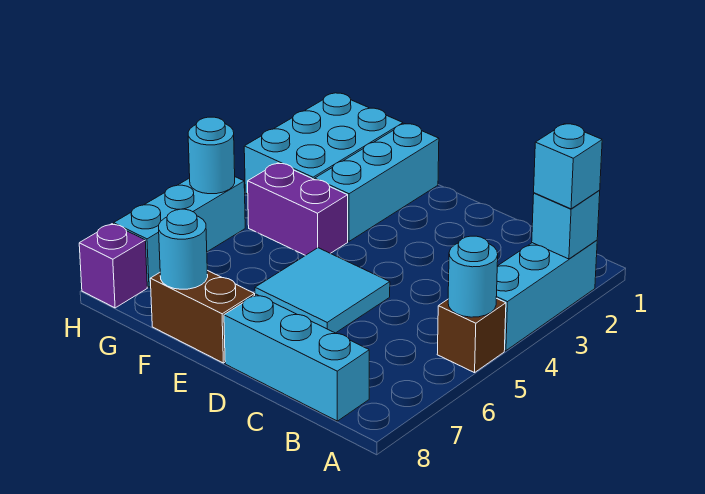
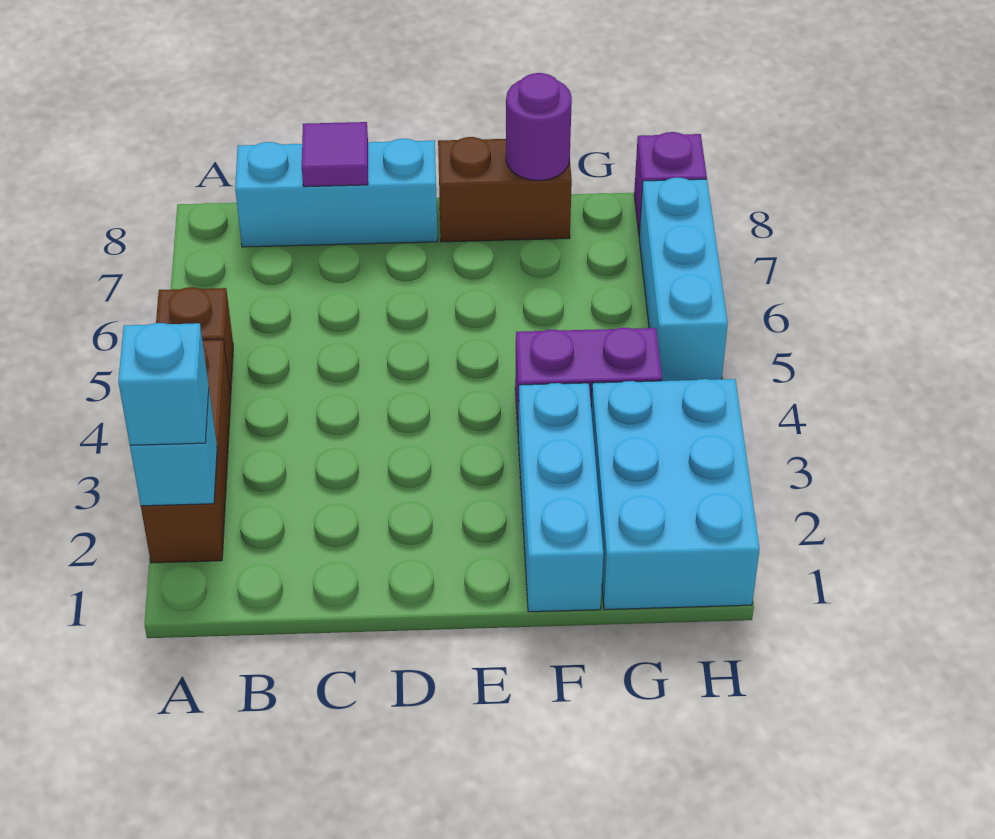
cyan 1x3 brick [496,240,597,351] -> brown 1x3 brick [141,340,231,563]
cyan 1x1 round brick [448,236,498,317] -> none
none -> purple 1x1 tile [302,122,368,187]
cyan 2x2 tile [255,248,390,333] -> none
cyan 1x1 round brick [158,209,208,289] -> purple 1x1 round brick [506,73,572,181]
cyan 1x1 round brick [188,117,235,194] -> none

